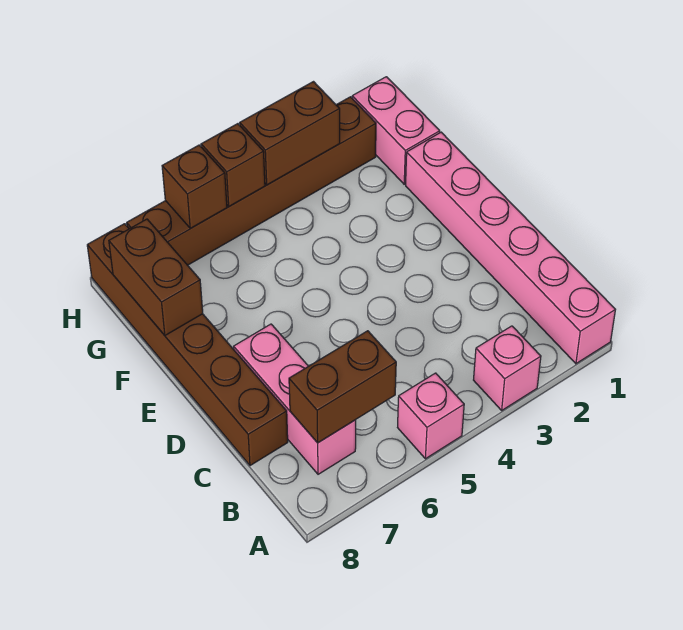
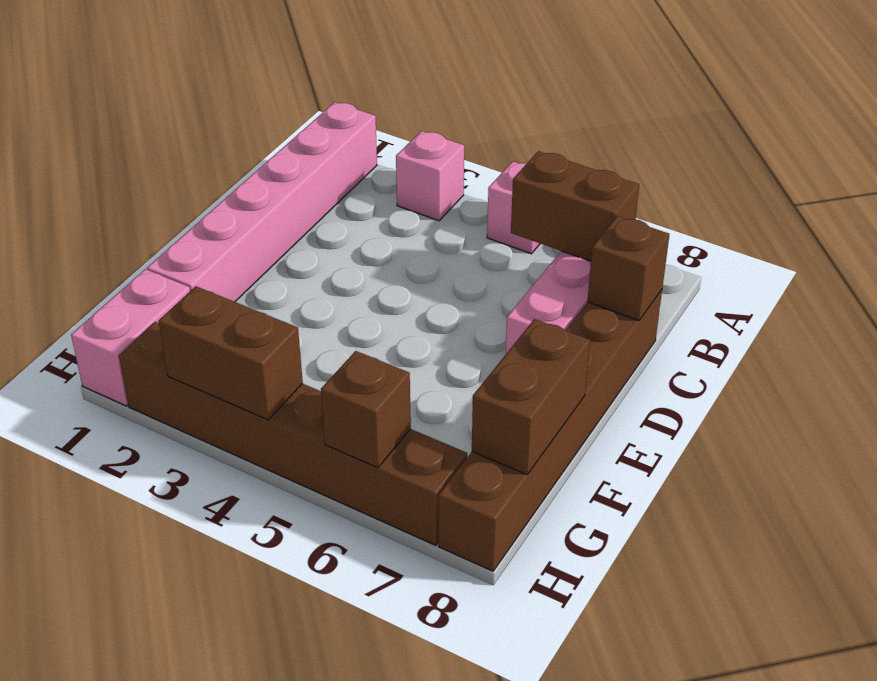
brown 1x1 brick [201,124,265,206] -> brown 1x1 brick moved to [587,216,670,321]

